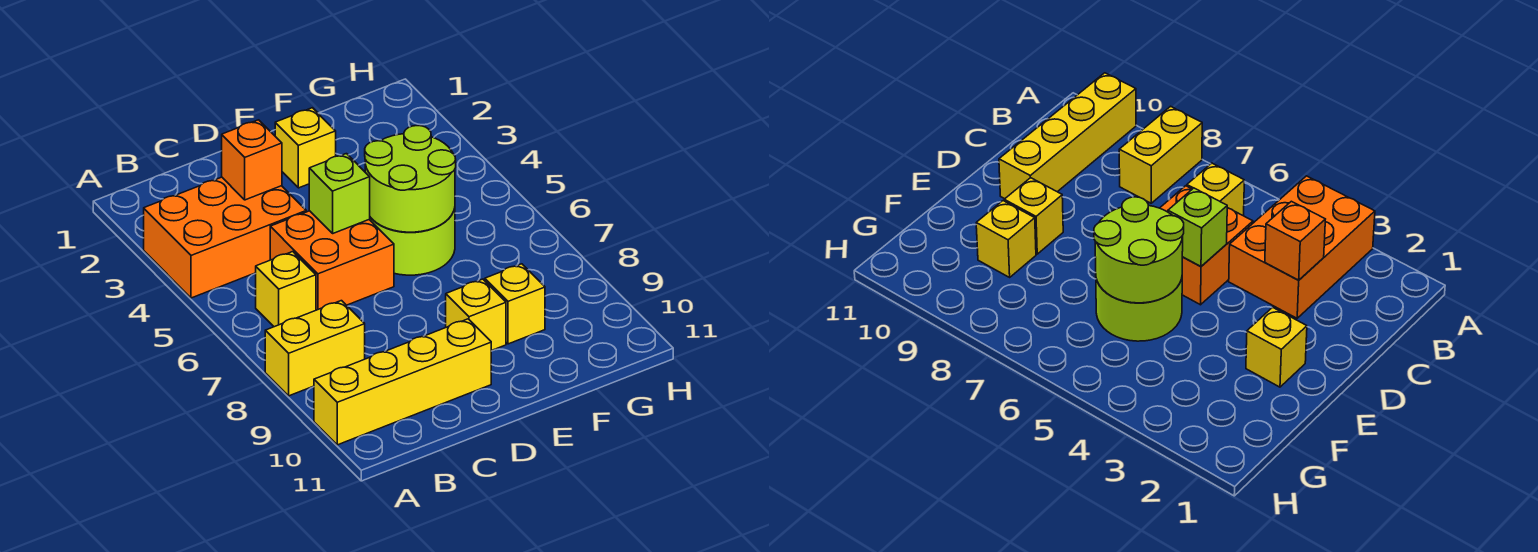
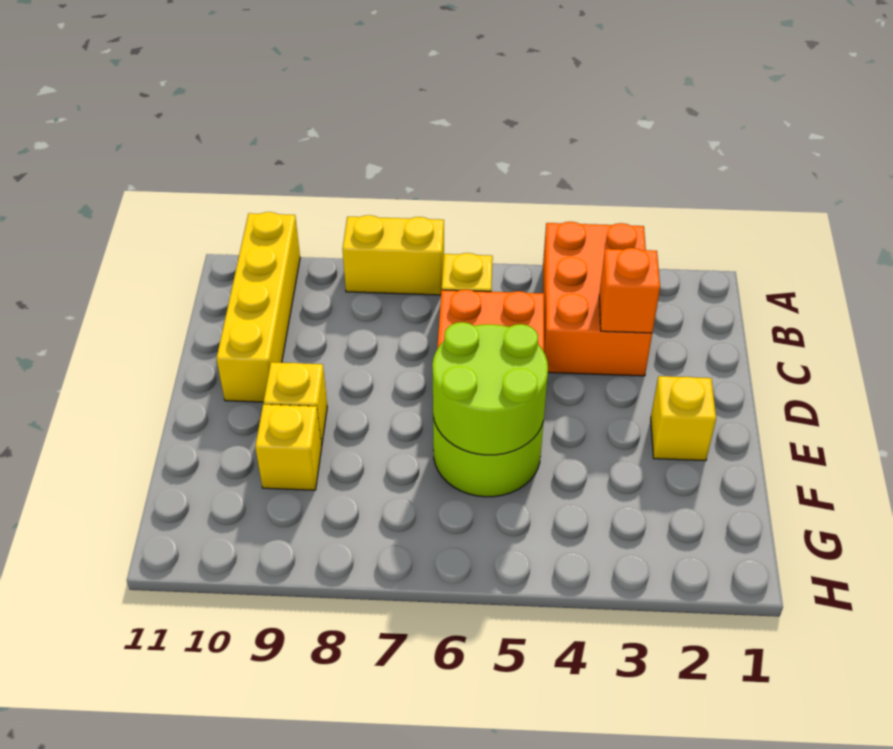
yellow 1x2 brick [265,301,365,396] -> yellow 1x2 brick turned to [342,215,444,295]
lime 1x1 brick [309,154,370,233] -> none

